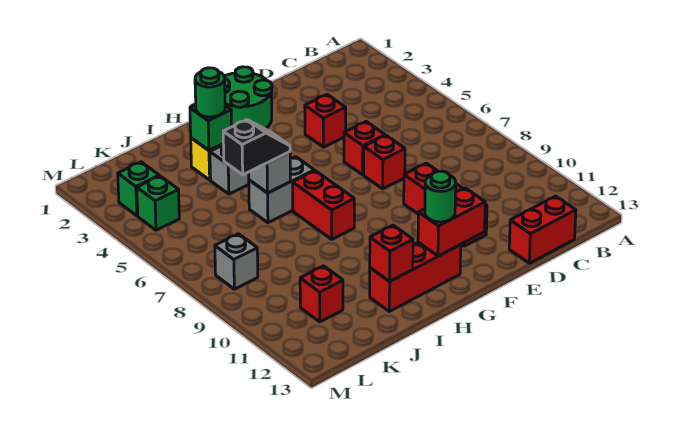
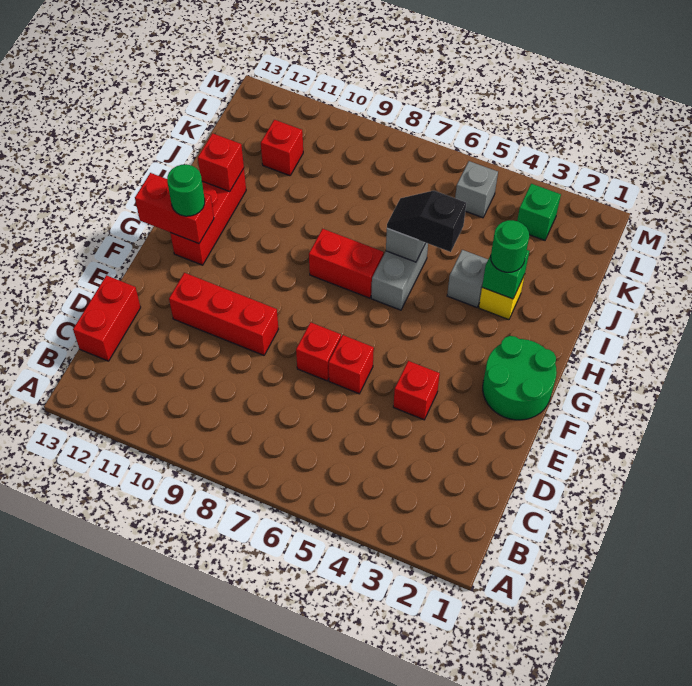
red 1x2 brick [418,188,485,256] -> red 1x2 brick turned to [135,173,214,243]
black 1x2 slope [223,120,290,175] -> black 1x2 slope turned to [387,191,466,252]
green 1x1 brick [137,176,179,230] -> none
grey 1x1 brick [215,234,258,289] -> grey 1x1 brick moved to [455,161,498,218]

